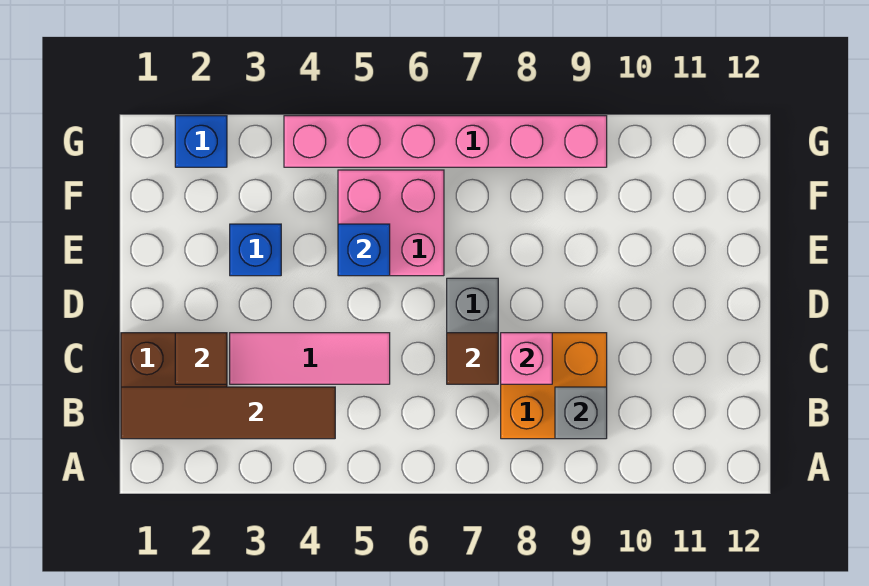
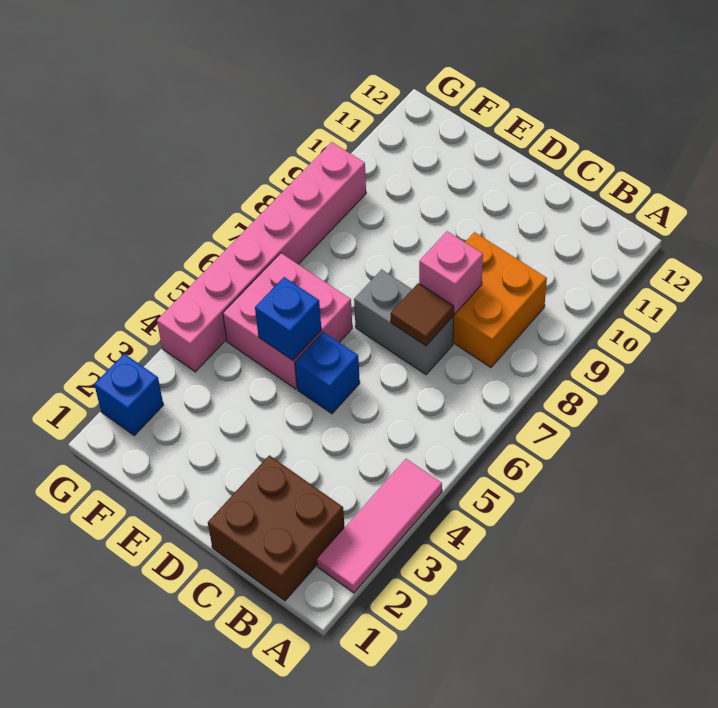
brown 1x4 tile [121,387,335,439] -> none
grey 1x1 brick [555,387,607,439] -> none
brown 1x1 tile [175,333,227,384] -> none
pink 1x3 tile [230,333,390,384] -> pink 1x3 tile moved to [317,459,442,593]
blue 1x1 brick [230,224,281,276] -> blue 1x1 brick moved to [295,332,360,414]

